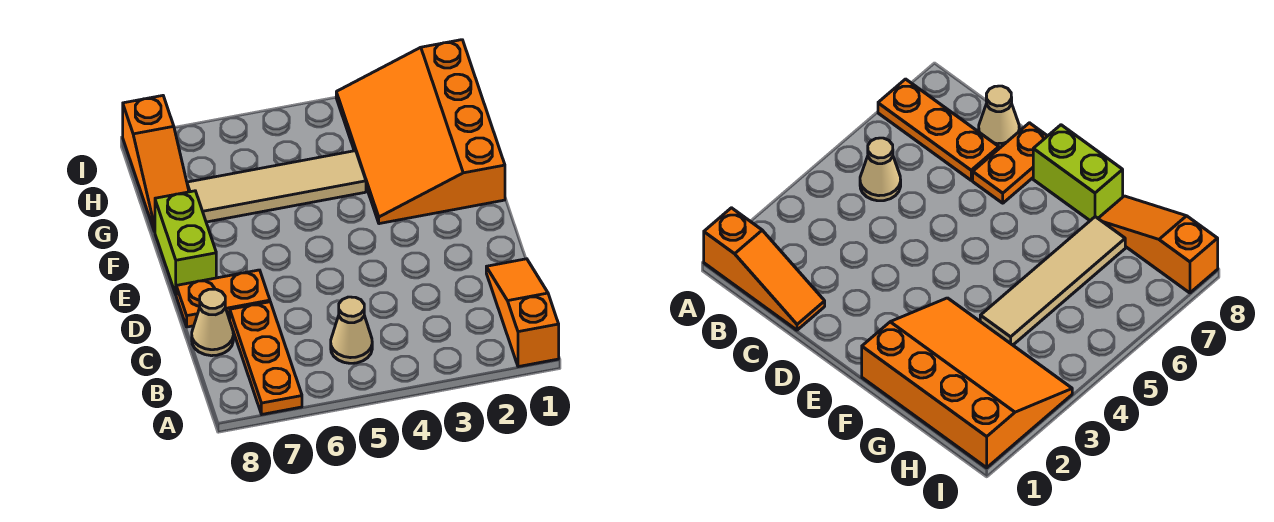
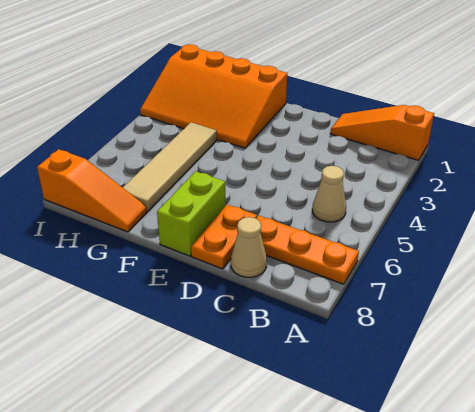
lime 1x2 brick [155,191,216,294] -> lime 1x2 brick turned to [157,171,226,256]

